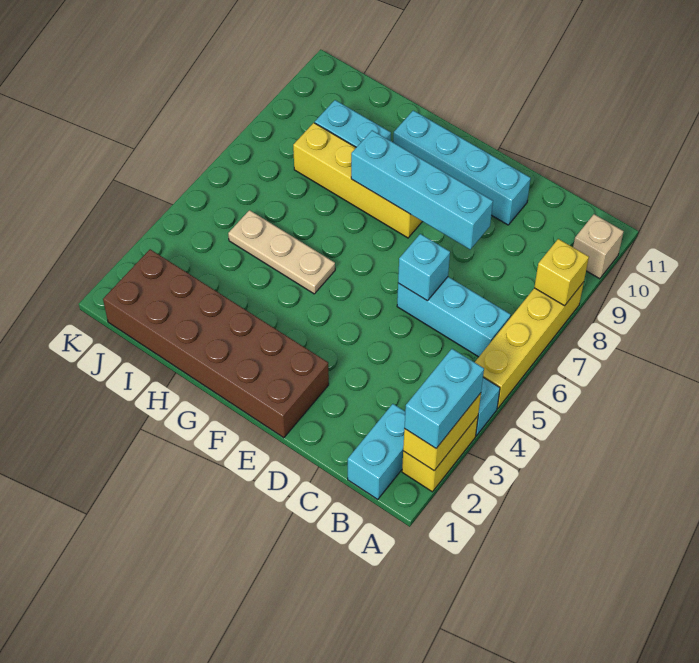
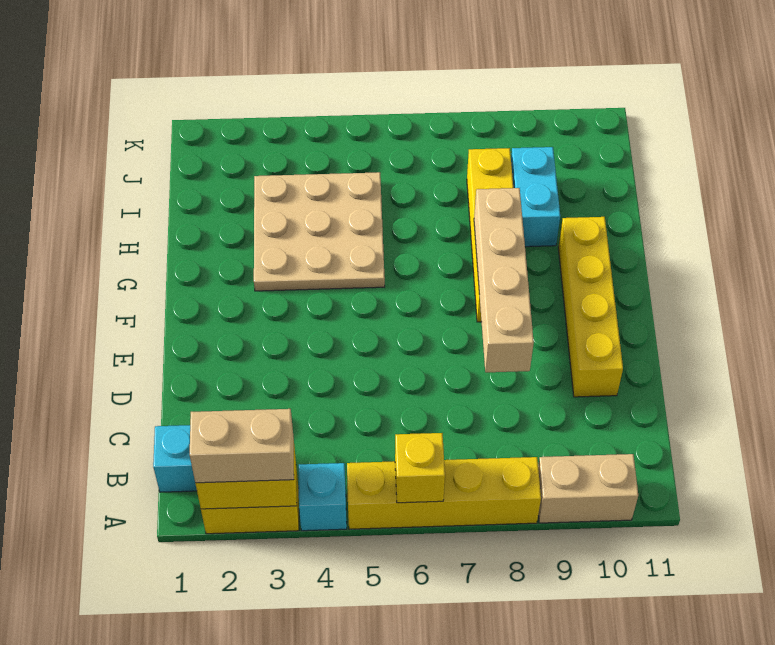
cyan 1x2 brick [404,349,484,448] -> tan 1x2 brick [190,409,294,483]
yellow 1x1 brick [534,239,589,306] -> yellow 1x1 brick moved to [395,433,445,503]
tan 1x1 brick [573,214,624,279] -> tan 1x2 brick [538,454,638,523]
cyan 1x3 brick [397,277,511,357] -> none
cyan 1x1 brick [398,234,450,301] -> none
cyan 1x4 brick [351,130,493,249] -> tan 1x4 brick [474,188,534,372]
cyan 1x4 brick [393,110,531,225] -> yellow 1x4 brick [558,217,623,397]
brown 2x6 brick [103,249,329,438] -> none
tan 1x3 plate [228,210,335,294] -> tan 3x3 plate [254,172,385,291]

